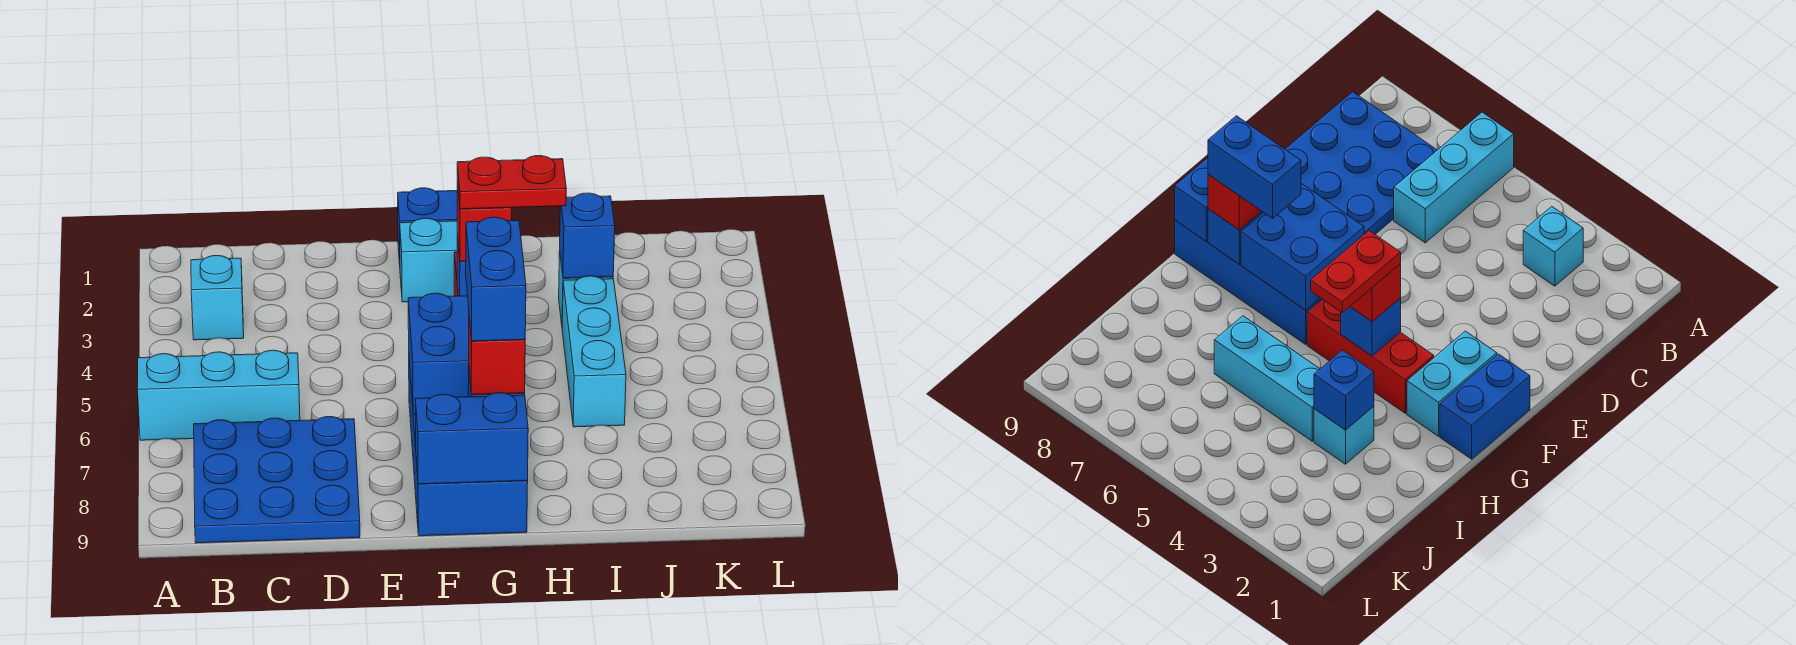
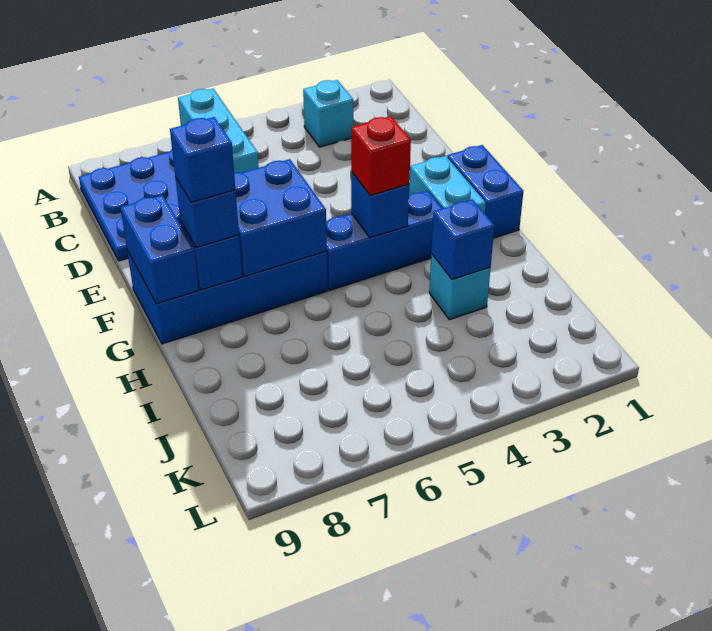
red 1x3 brick [1307,299,1434,413] -> blue 1x3 brick [326,191,442,290]
red 1x2 plate [457,156,566,209] -> none
blue 1x2 brick [466,217,526,341] -> blue 1x1 brick [170,117,235,202]
red 1x1 brick [469,318,525,395] -> blue 1x1 brick [175,177,239,247]
cyan 1x3 brick [562,276,626,427] -> none

